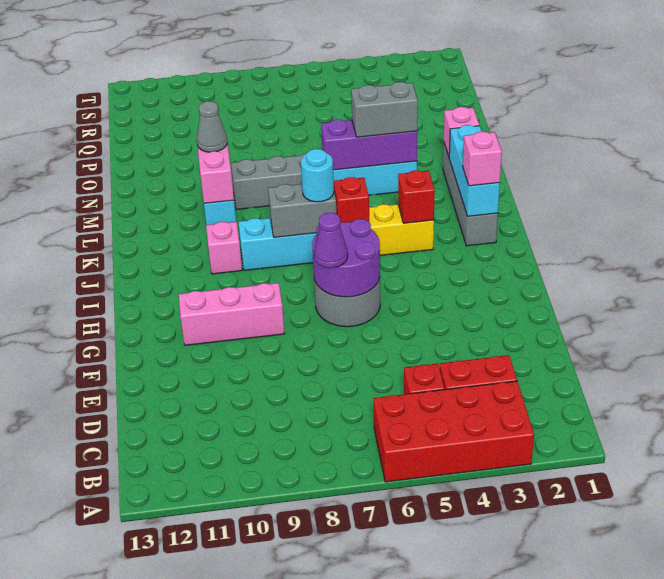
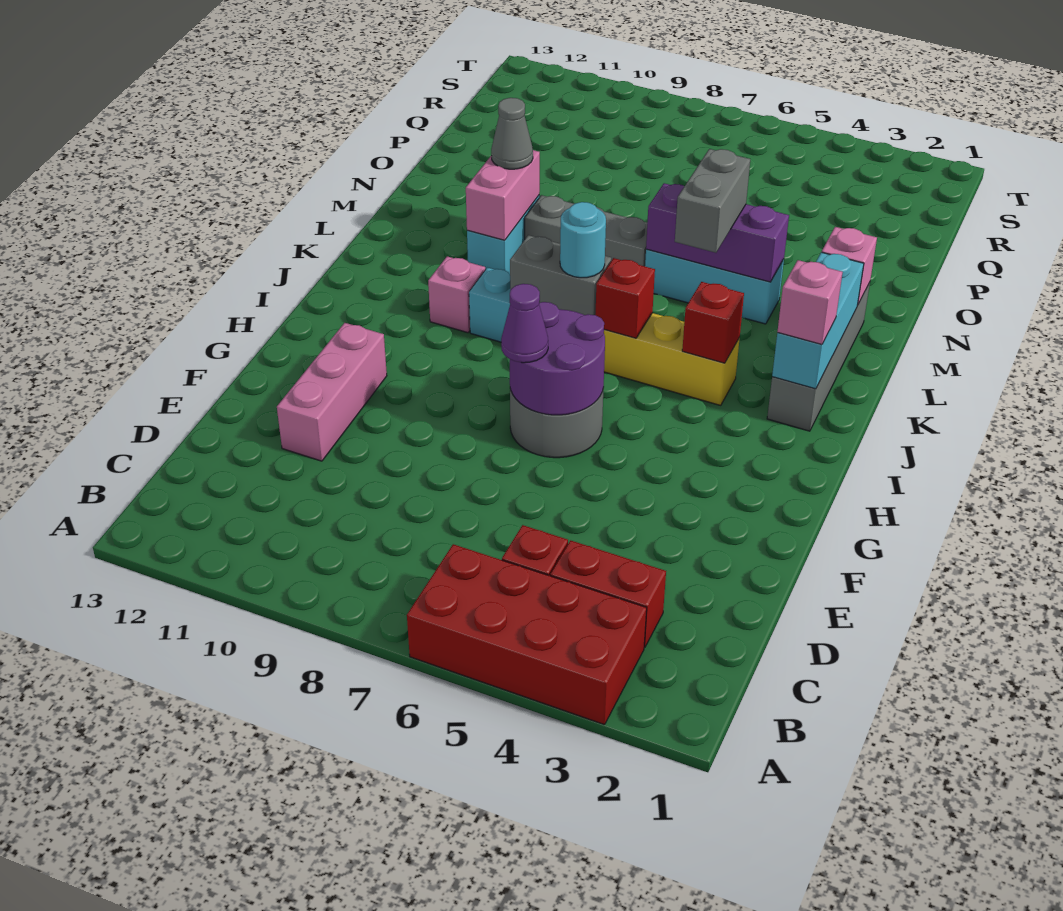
pink 1x3 brick [179,283,285,345] -> pink 1x3 brick turned to [277,323,387,461]
grey 1x2 brick [351,82,418,137] -> grey 1x2 brick turned to [675,149,750,253]

